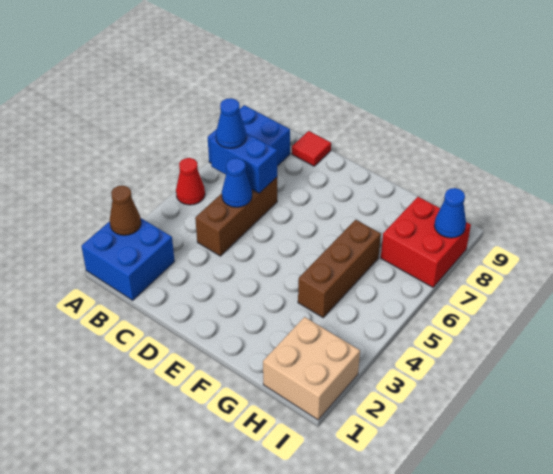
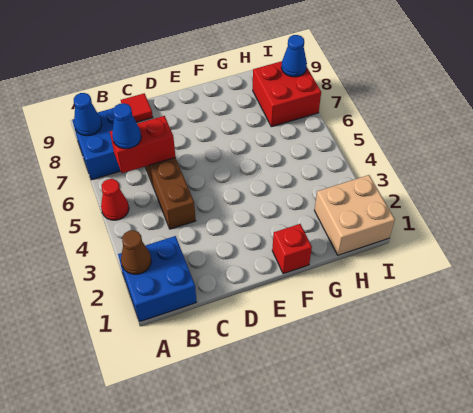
blue 1x2 brick [210,133,277,193] -> red 1x2 brick [110,116,175,173]
blue 1x1 cone [222,158,252,207] -> blue 1x1 cone moved to [74,93,102,136]
none -> red 1x1 brick [272,224,312,274]
brown 1x3 brick [298,220,381,318] -> none

